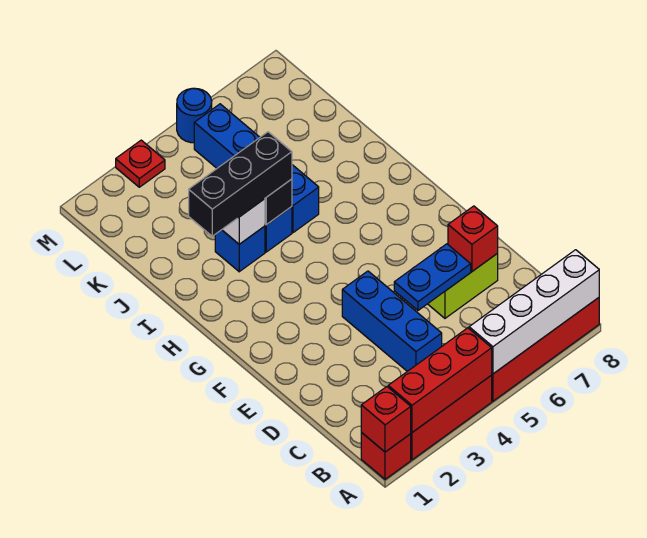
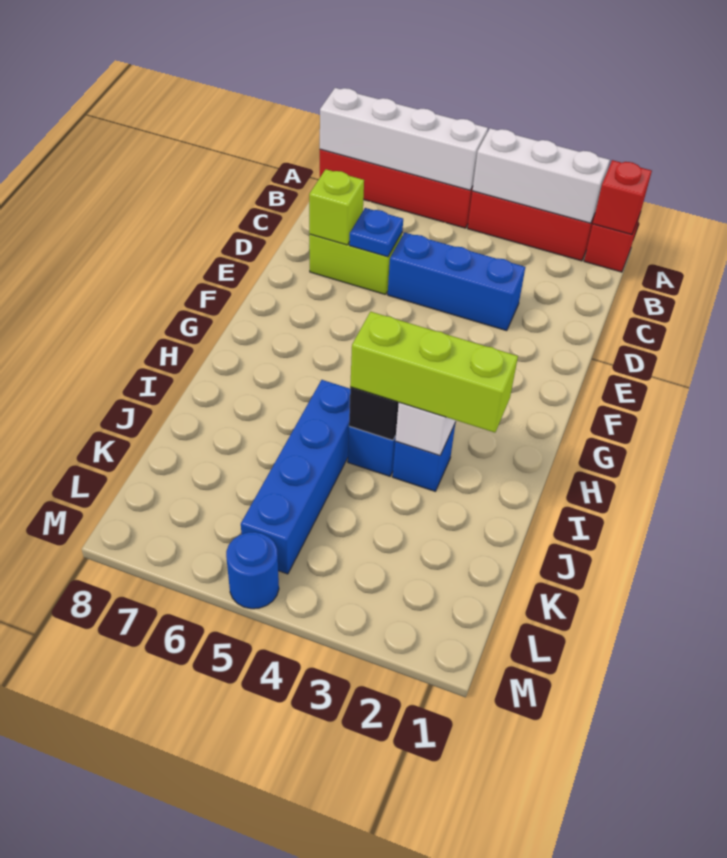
red 1x3 brick [388,328,492,432] -> white 1x3 brick [472,128,610,223]
blue 1x3 brick [342,271,442,371] -> blue 1x3 brick turned to [388,232,525,331]
blue 1x2 plate [394,244,471,310] -> blue 1x1 plate [349,208,403,257]
red 1x1 brick [448,206,498,271] -> lime 1x1 brick [309,169,364,245]
black 1x3 brick [189,132,292,236] -> lime 1x3 brick [350,312,518,433]
red 1x1 plate [116,140,165,187] -> none

